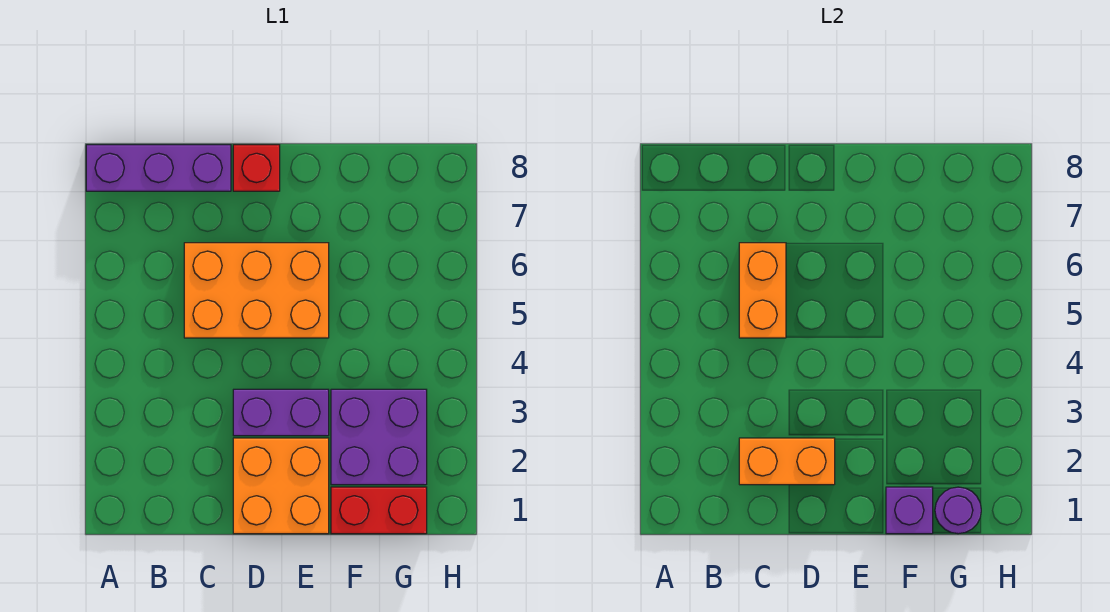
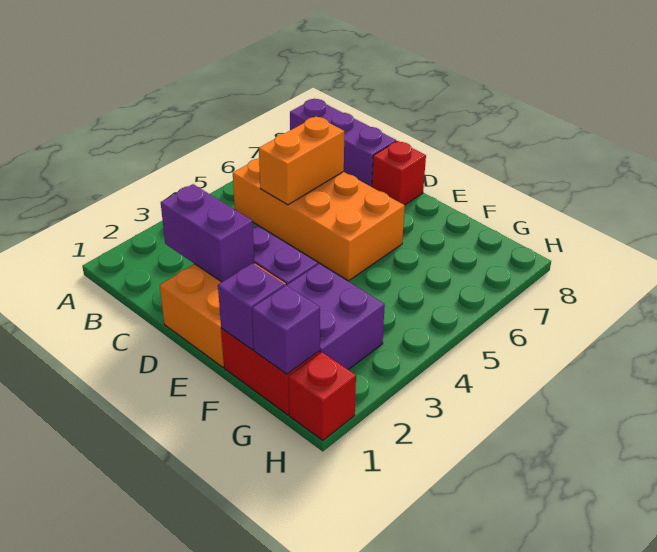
orange 1x2 brick [739,438,835,485] -> purple 1x2 brick [161,184,254,282]
orange 2x3 brick [184,243,329,338] -> orange 2x4 brick [233,158,405,281]
purple 1x1 round brick [935,487,981,534] -> purple 1x1 brick [252,285,320,374]
none -> red 1x1 brick [289,352,356,441]

